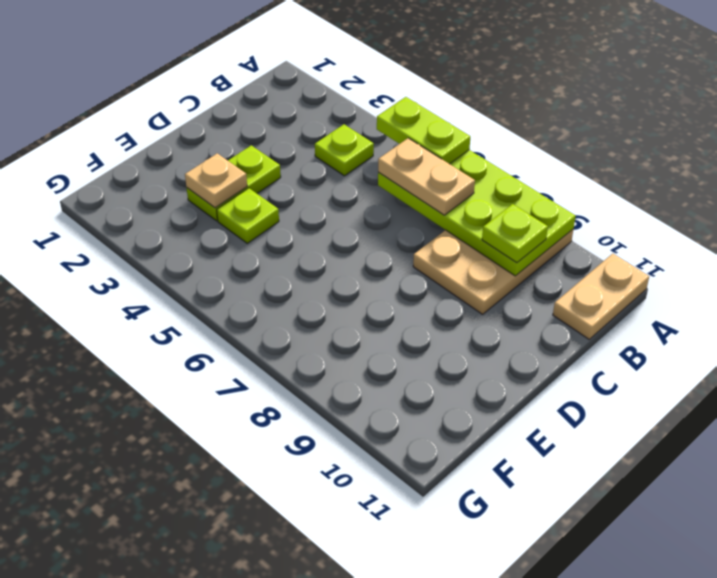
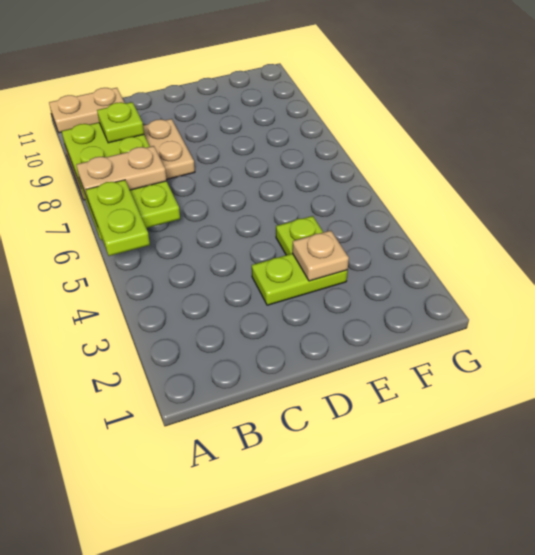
lime 1x1 plate [315,124,374,176] -> none
tan 1x2 plate [378,138,475,215] -> tan 1x2 plate turned to [76,146,167,197]

